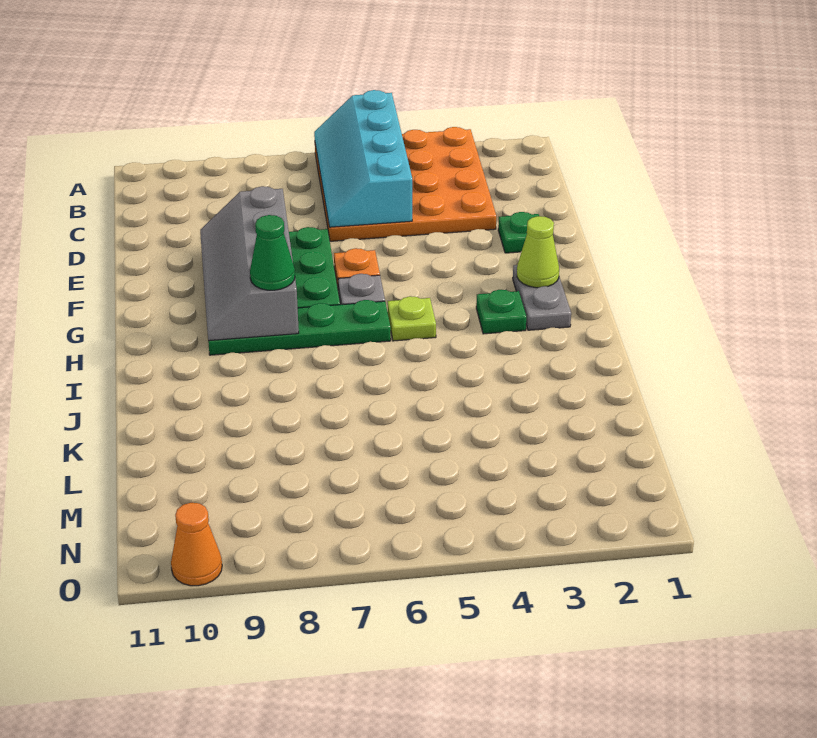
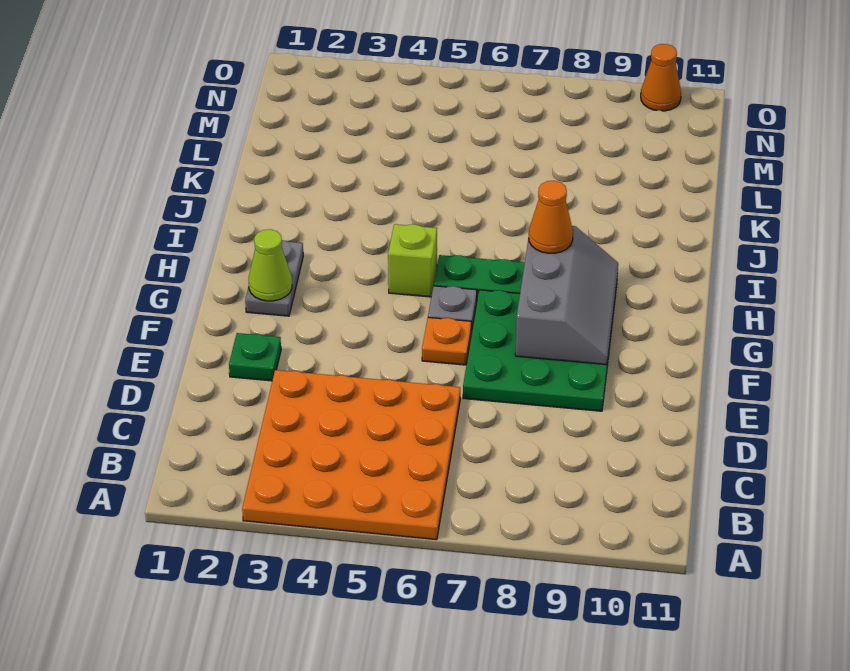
cyan 2x4 slope [314,90,412,227] -> none
grey 2x4 slope [200,186,299,341] -> grey 2x3 slope [515,226,618,365]
green 1x1 plate [476,290,526,334] -> none
lime 1x1 plate [388,296,436,341] -> lime 1x1 brick [388,224,437,297]
green 1x1 cone [250,215,295,290] -> orange 1x1 cone [529,181,573,253]

